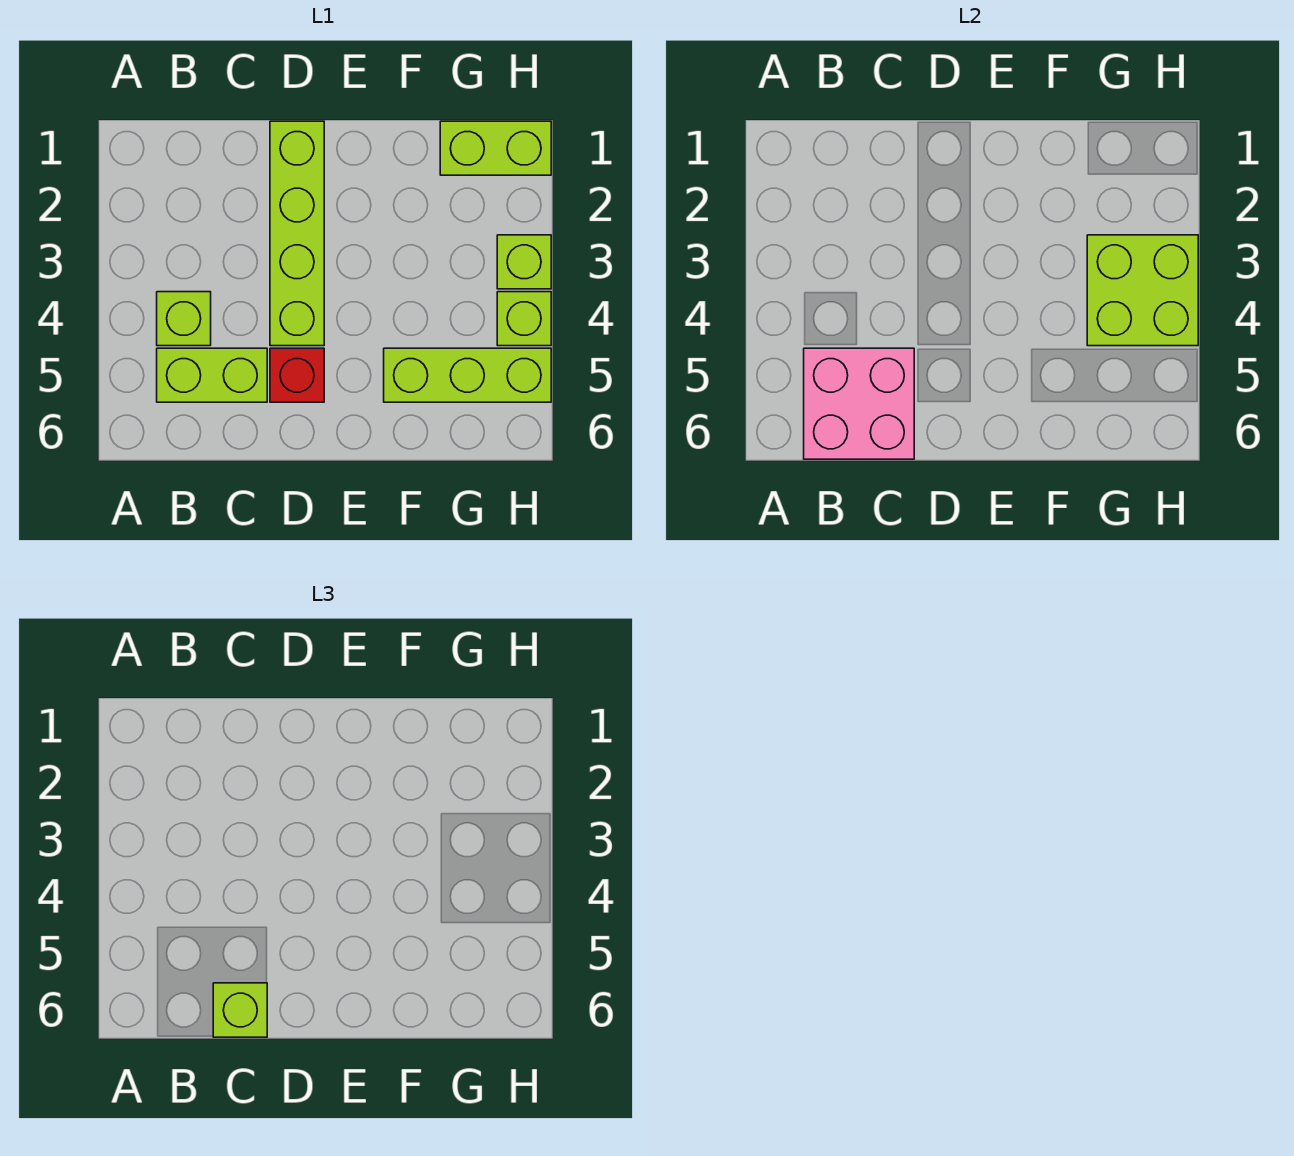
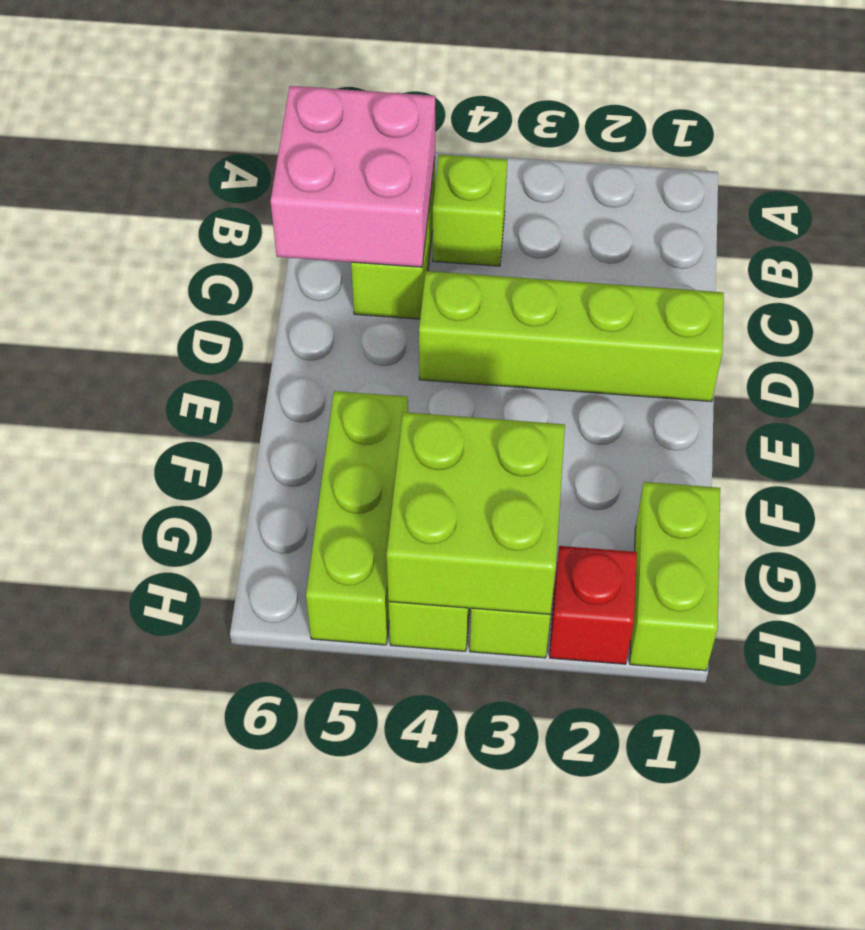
lime 1x1 brick [213,983,267,1037] -> none
red 1x1 brick [270,348,324,402] -> red 1x1 brick moved to [550,546,637,664]

